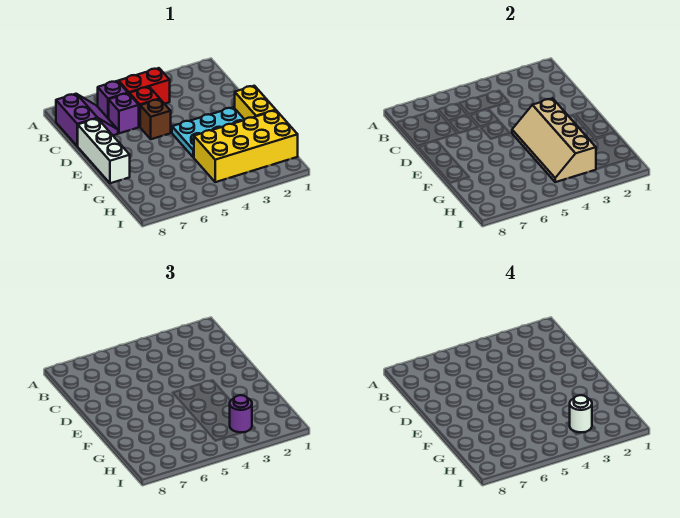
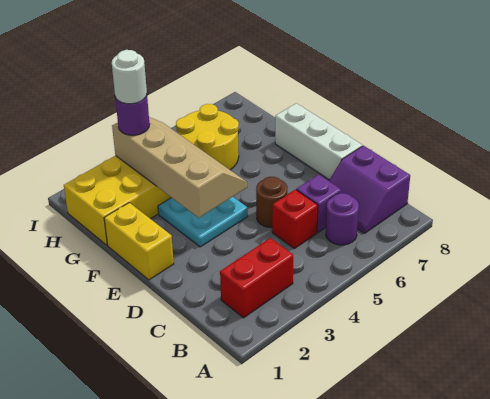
red 1x2 brick [119,68,170,104] -> red 1x2 brick moved to [220,238,293,318]
purple 1x1 brick [98,81,128,119] -> purple 1x1 round brick [326,193,359,245]
brown 1x1 brick [140,99,171,139] -> brown 1x1 round brick [256,177,288,228]
cyan 2x3 plate [172,107,245,158] -> cyan 2x2 plate [158,197,248,247]
none -> yellow 2x2 round brick [176,104,239,170]

